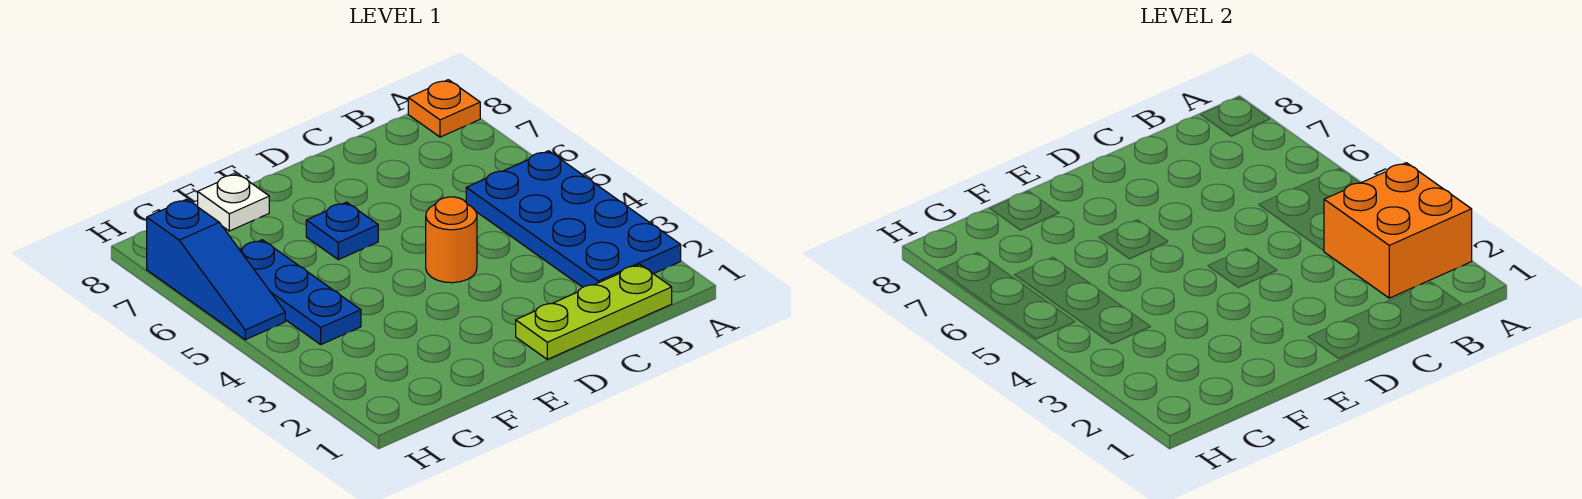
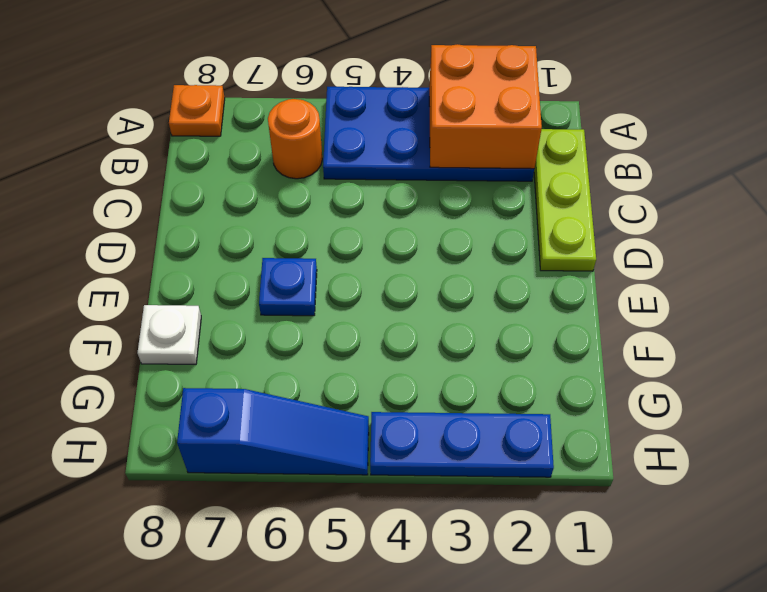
orange 1x1 round brick [426,197,477,283] -> orange 1x1 round brick moved to [268,99,322,179]
blue 1x3 plate [240,240,361,344] -> blue 1x3 plate moved to [370,412,554,477]

